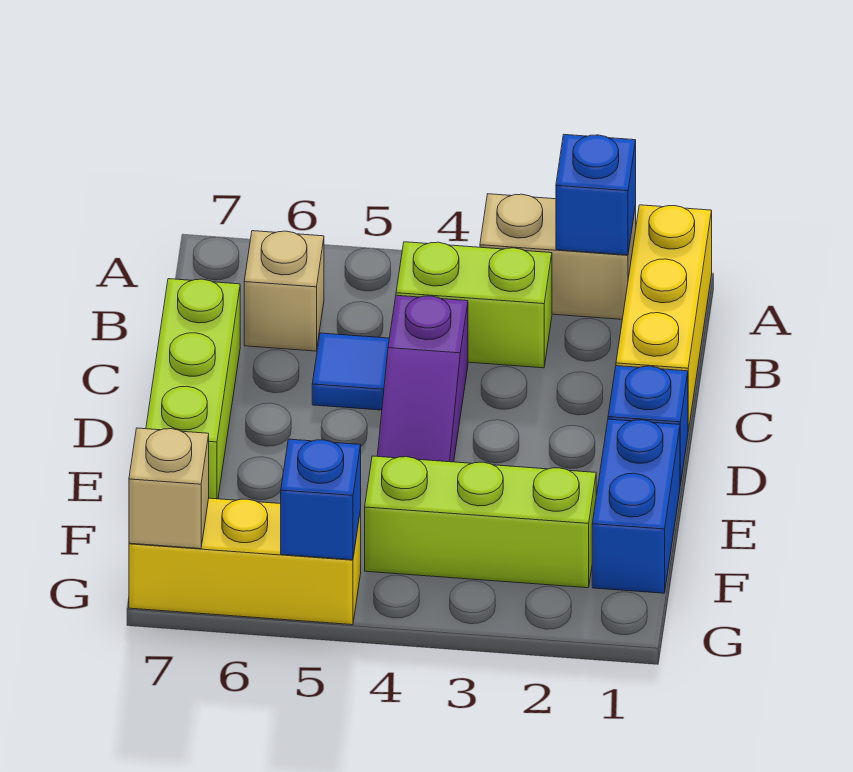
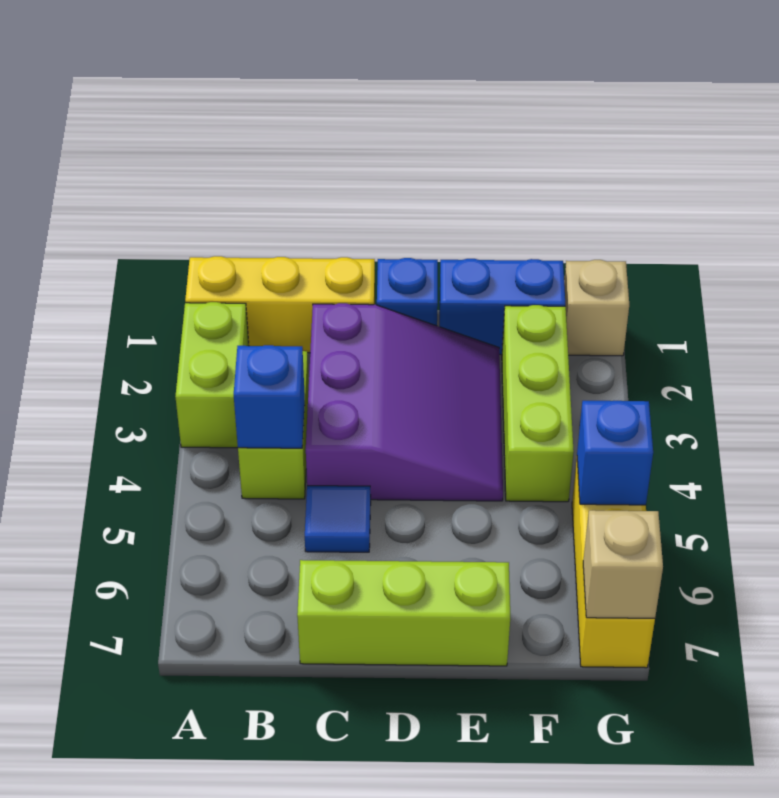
tan 1x2 brick [480,194,636,319] -> lime 1x2 brick [175,302,249,448]
blue 1x1 brick [556,135,636,255] -> blue 1x1 brick moved to [234,345,305,448]
tan 1x1 brick [244,231,324,351] -> tan 1x1 brick moved to [564,260,629,356]
purple 1x3 slope [377,295,468,462] -> purple 3x3 slope [306,303,503,501]

